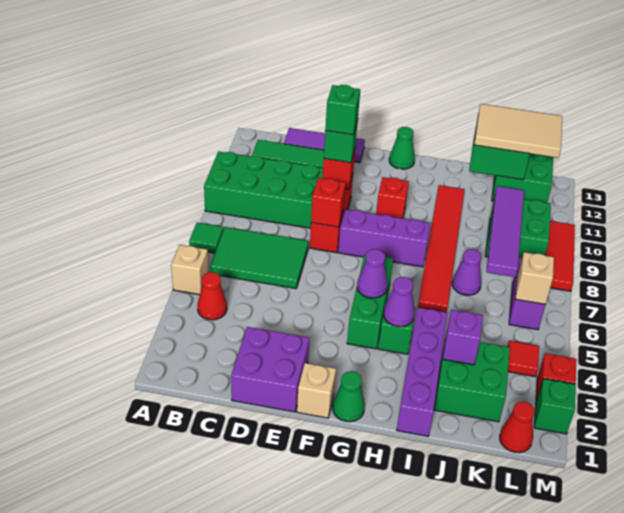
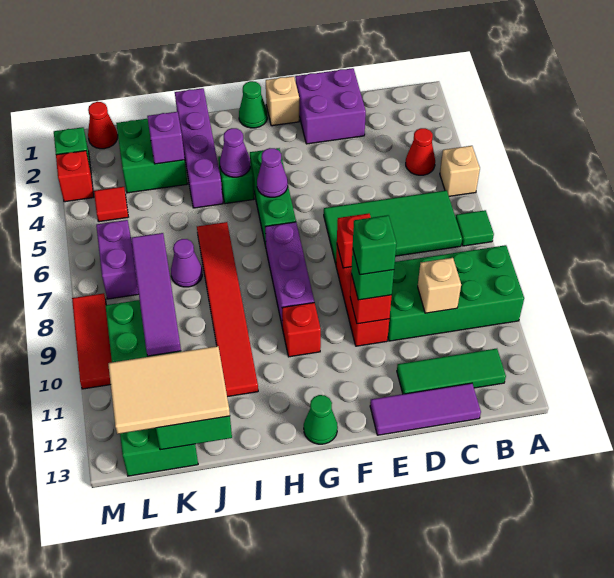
green 2x3 tile [210,227,308,289] -> green 2x4 tile [324,190,462,264]
purple 1x3 brick [338,209,430,267] -> purple 1x3 brick turned to [265,222,314,328]
tan 1x1 brick [515,252,554,304] -> tan 1x1 brick moved to [418,258,461,313]

